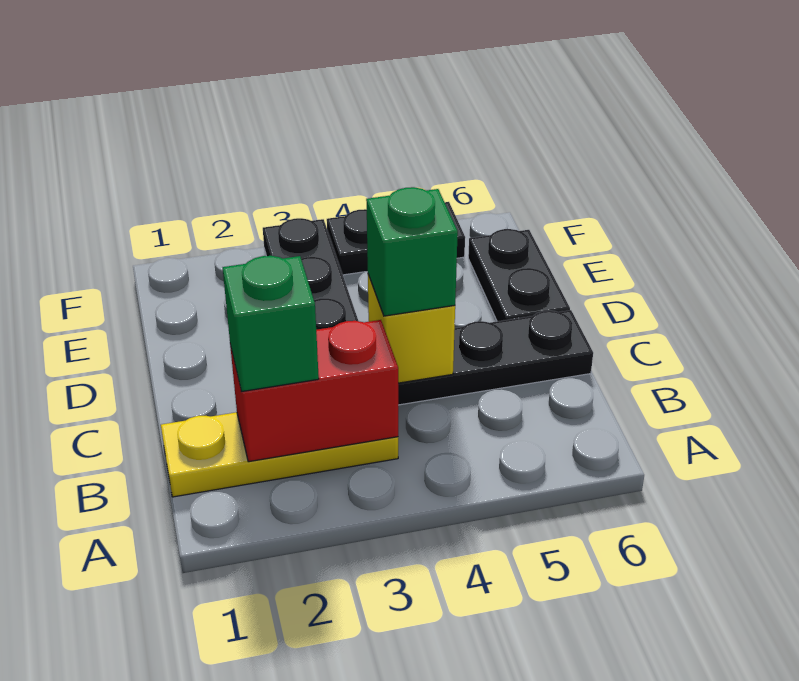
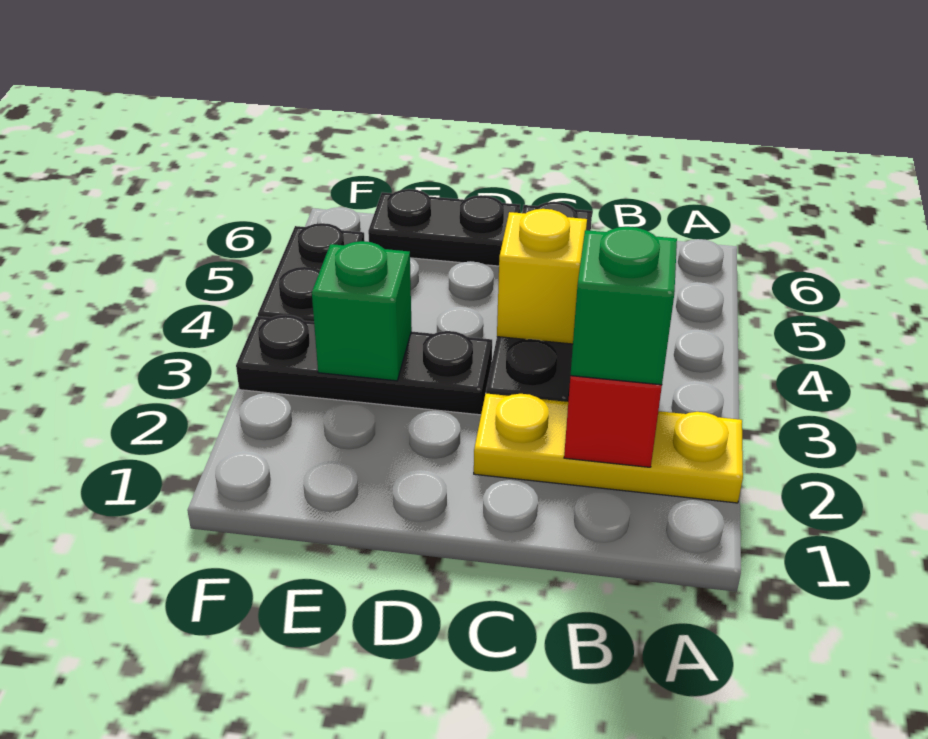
yellow 1x3 plate [161,412,398,497] -> yellow 1x3 plate turned to [474,393,743,503]
green 1x1 brick [366,187,458,316] -> green 1x1 brick moved to [312,241,412,381]

